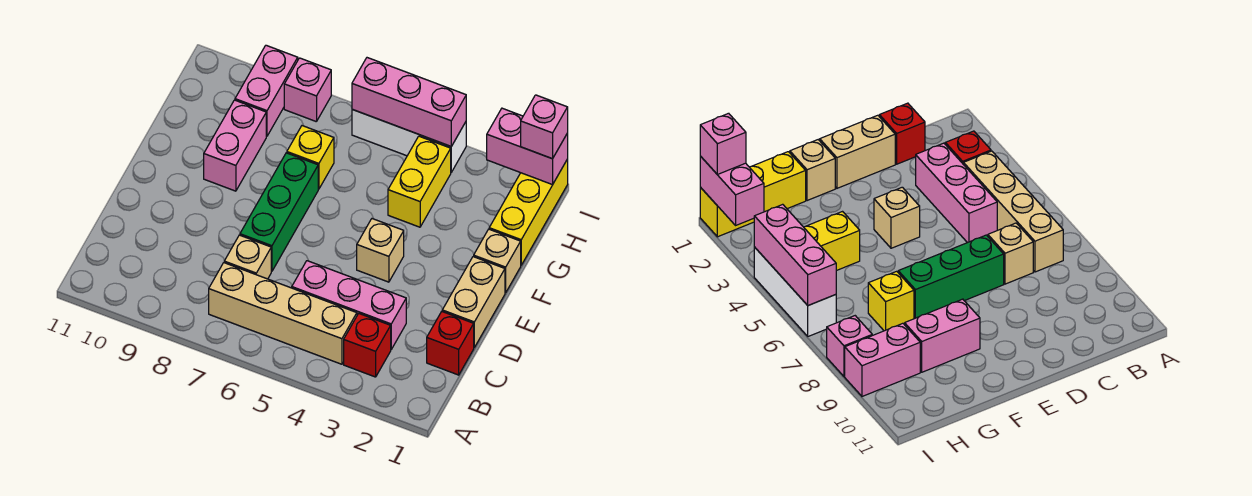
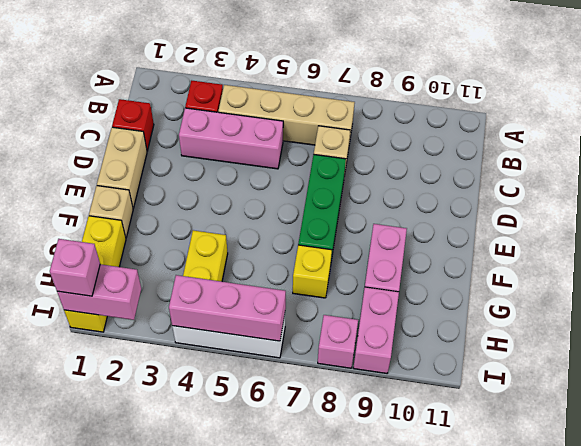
tan 1x1 brick [357,219,404,282] -> none

